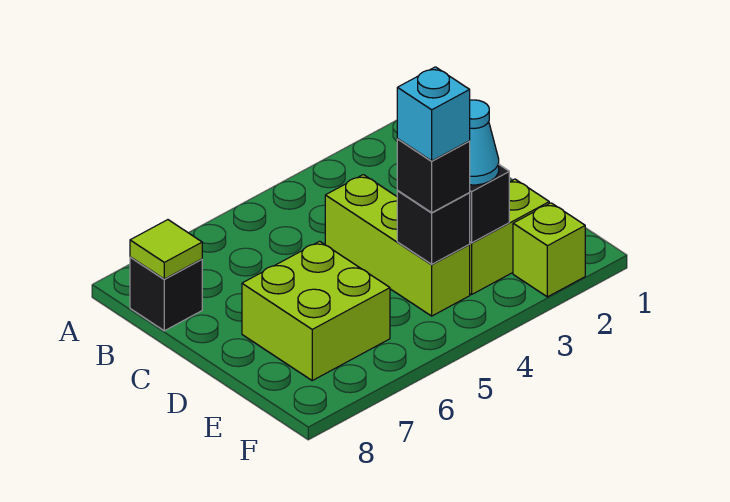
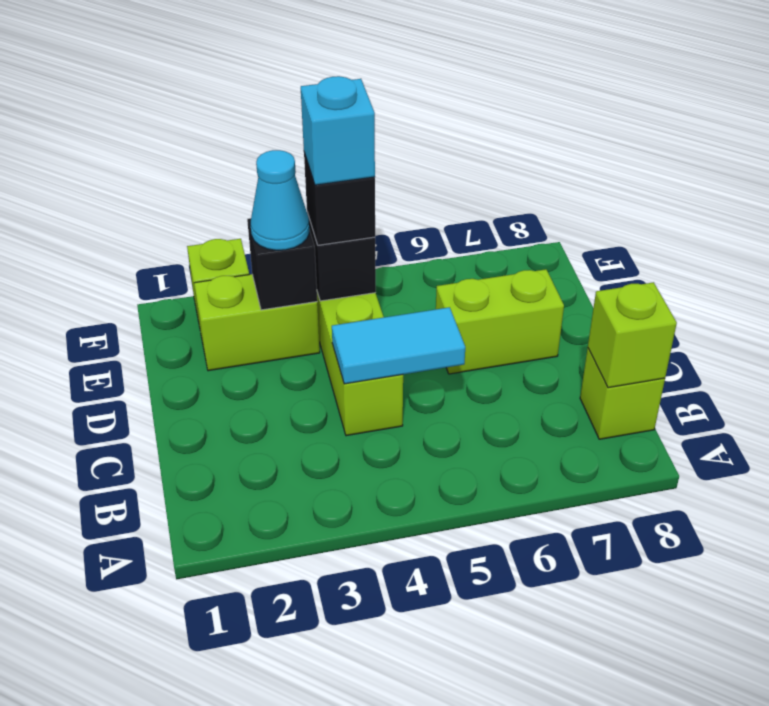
black 1x1 brick [130,257,202,331] -> lime 1x1 brick [580,348,665,439]
lime 1x1 tile [130,220,202,279] -> lime 1x1 brick [588,282,677,388]
none -> cyan 1x2 tile [332,307,465,384]
lime 2x2 brick [242,241,390,380] -> lime 1x2 brick [436,269,564,374]

